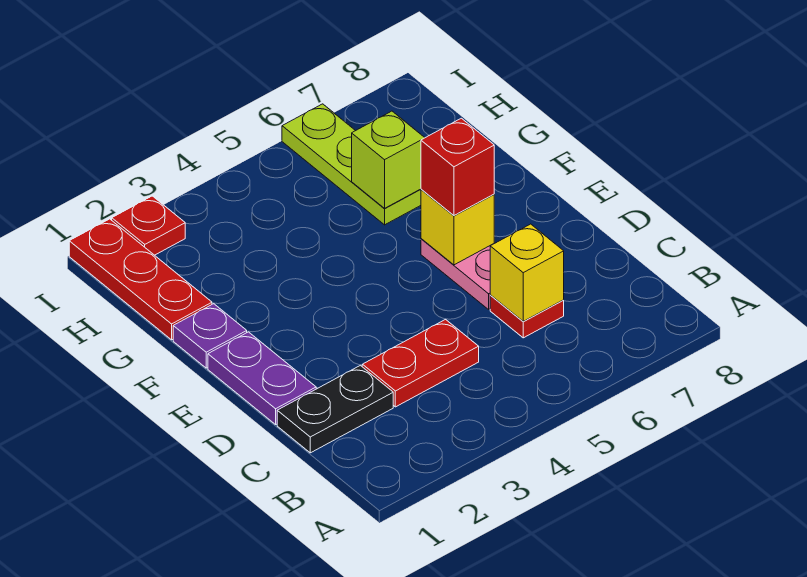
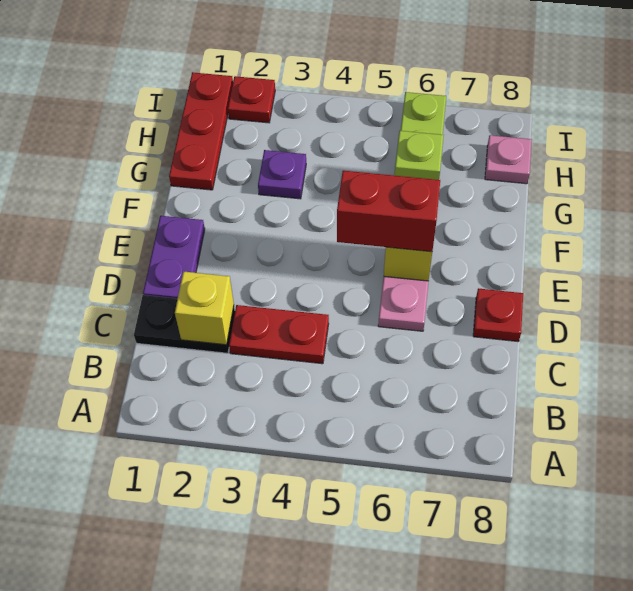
red 1x1 plate [490,295,564,338] -> red 1x1 plate moved to [473,288,523,342]
yellow 1x1 brick [490,224,564,321] -> yellow 1x1 brick moved to [175,271,234,345]
red 1x1 brick [421,118,494,215] -> red 1x2 brick [337,171,440,252]
purple 1x1 plate [173,304,247,368] -> purple 1x1 plate moved to [258,150,306,199]
none -> pink 1x1 plate [485,135,532,184]

